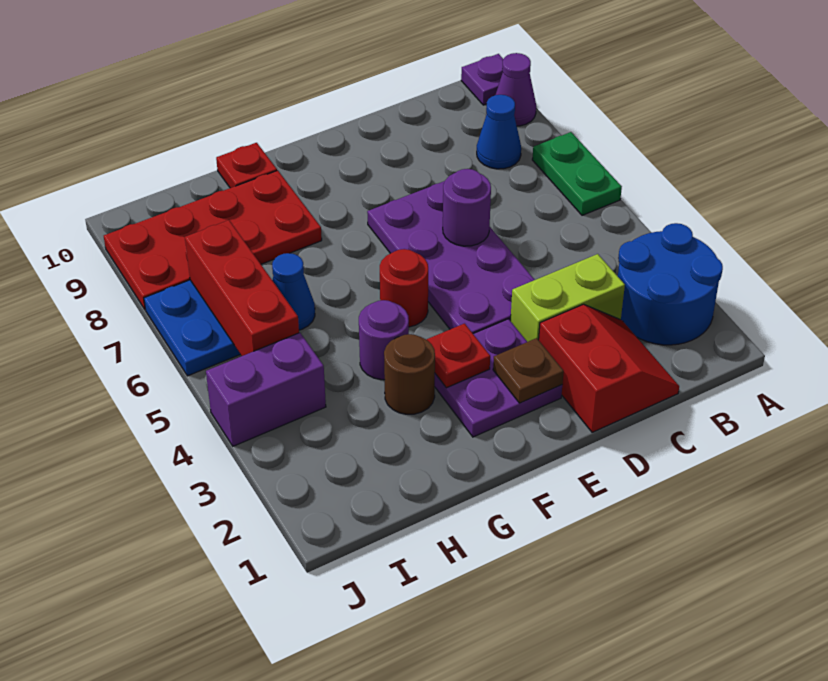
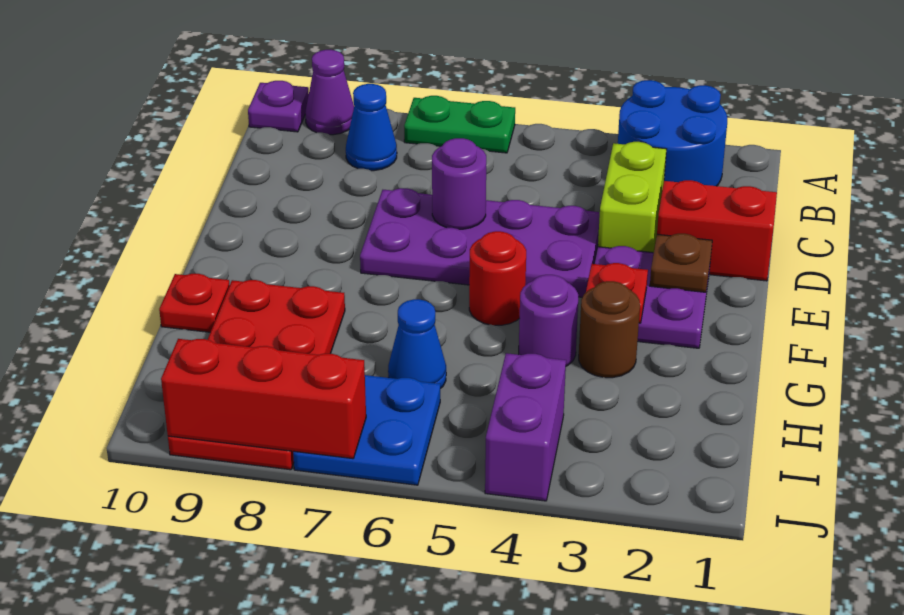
red 1x3 brick [185,220,299,356] -> red 1x3 brick moved to [161,339,366,459]

